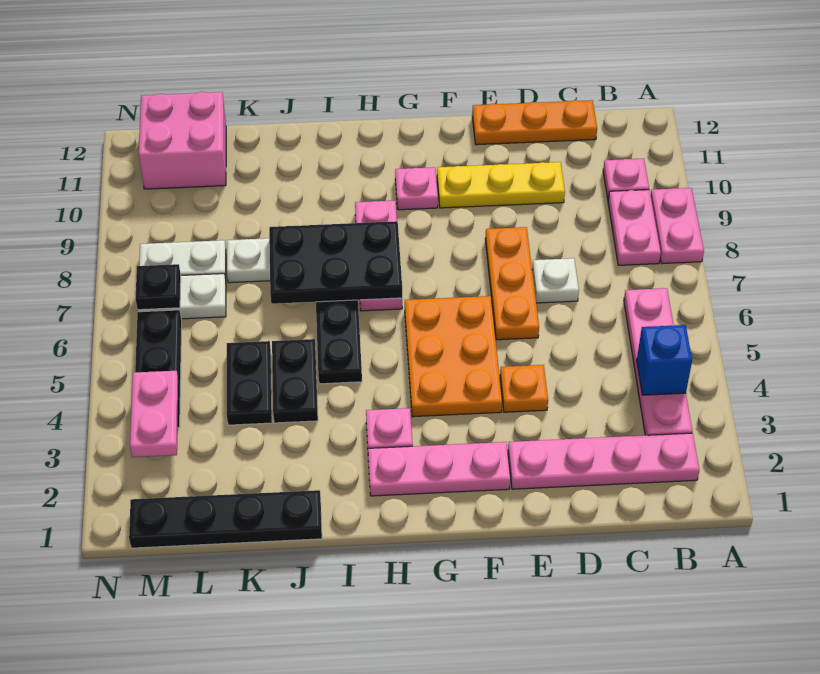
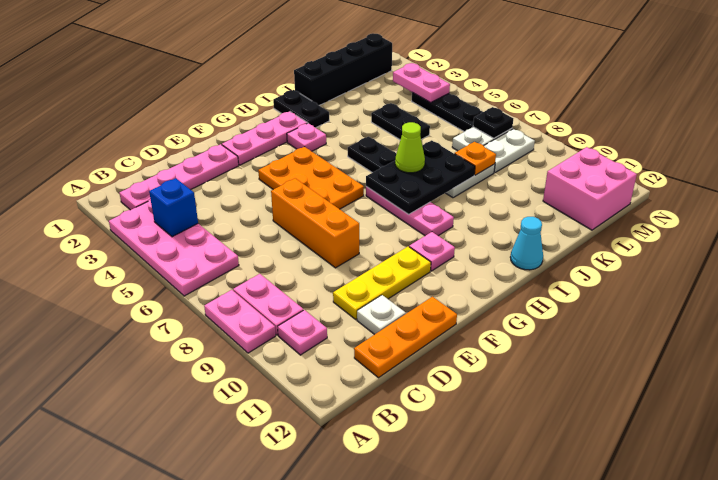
pink 1x4 plate [624,288,692,435] -> pink 2x4 plate [109,199,239,296]
white 1x1 plate [532,258,579,303] -> white 1x1 plate moved to [357,295,406,335]
orange 1x1 plate [500,365,548,412] -> orange 1x1 plate moved to [455,142,496,175]
orange 1x3 plate [485,227,539,340] -> orange 1x3 brick [271,178,359,268]
none -> lime 1x1 cone [395,122,425,173]
none -> cyan 1x1 cone [510,217,543,270]
black 1x4 plate [129,490,322,548] -> black 1x4 brick [294,33,392,106]
black 1x2 plate [272,339,318,423] -> black 1x2 plate moved to [273,90,329,128]

